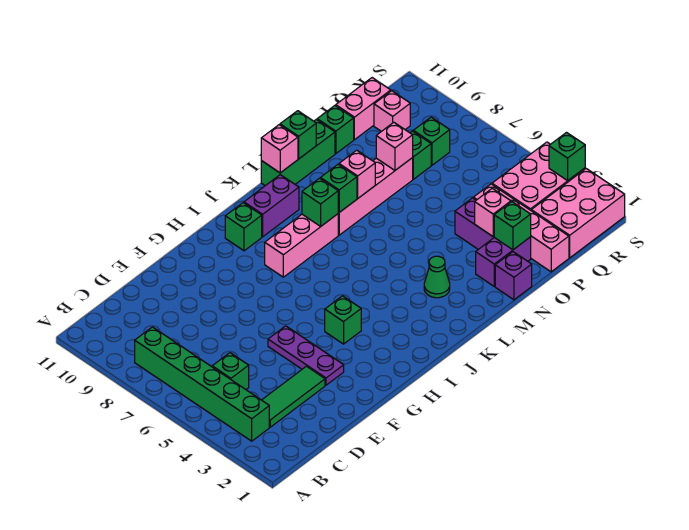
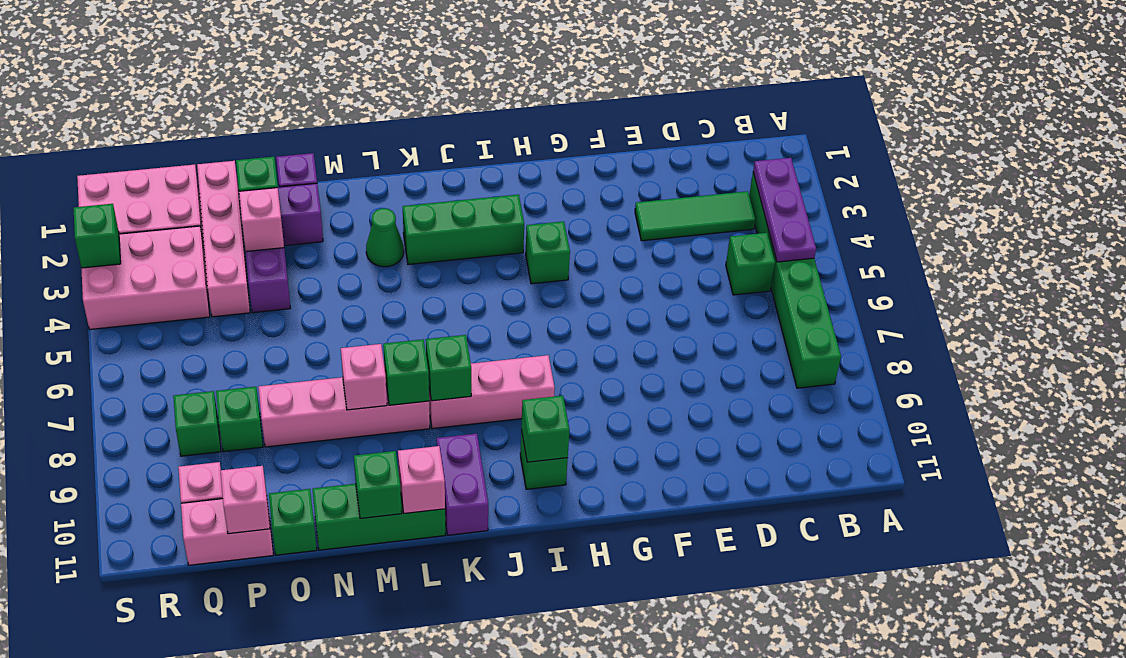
purple 1x3 plate [268,326,344,385] -> purple 1x3 plate moved to [753,158,816,262]
none -> green 1x3 brick [403,195,524,265]
none -> green 1x1 brick [521,396,570,462]
purple 1x2 brick [244,175,299,237] -> purple 1x2 brick turned to [437,434,488,535]
pink 1x1 brick [376,122,413,170] -> pink 1x1 brick moved to [221,466,270,534]

